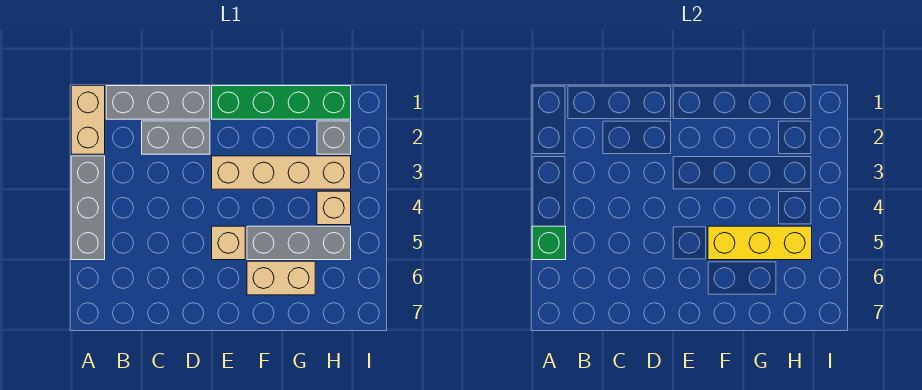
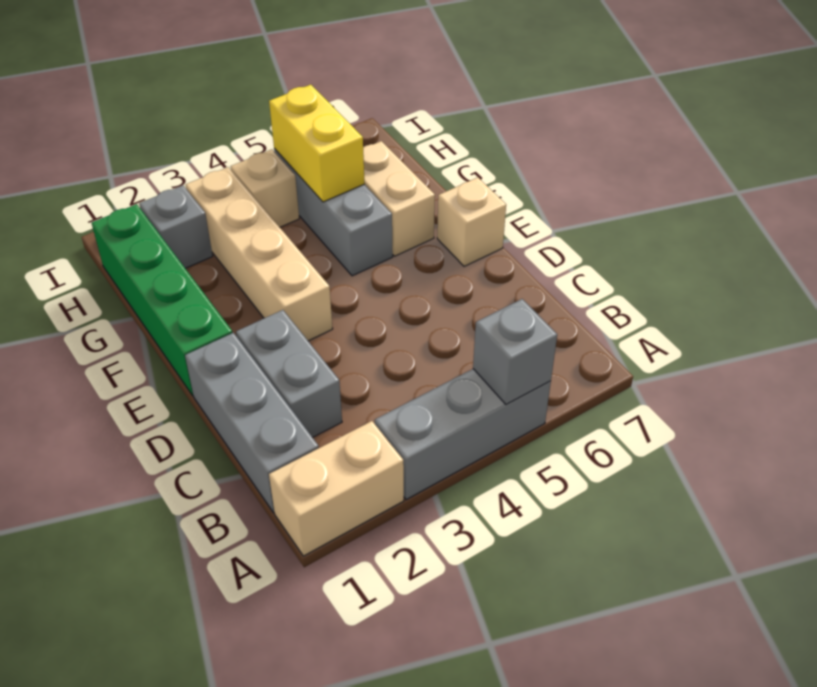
green 1x1 brick [532,226,566,260] -> grey 1x1 brick [473,299,557,405]
tan 1x1 brick [212,226,245,260] -> tan 1x1 brick moved to [437,177,506,266]
yellow 1x3 brick [708,226,812,260] -> yellow 1x2 brick [269,85,365,202]

